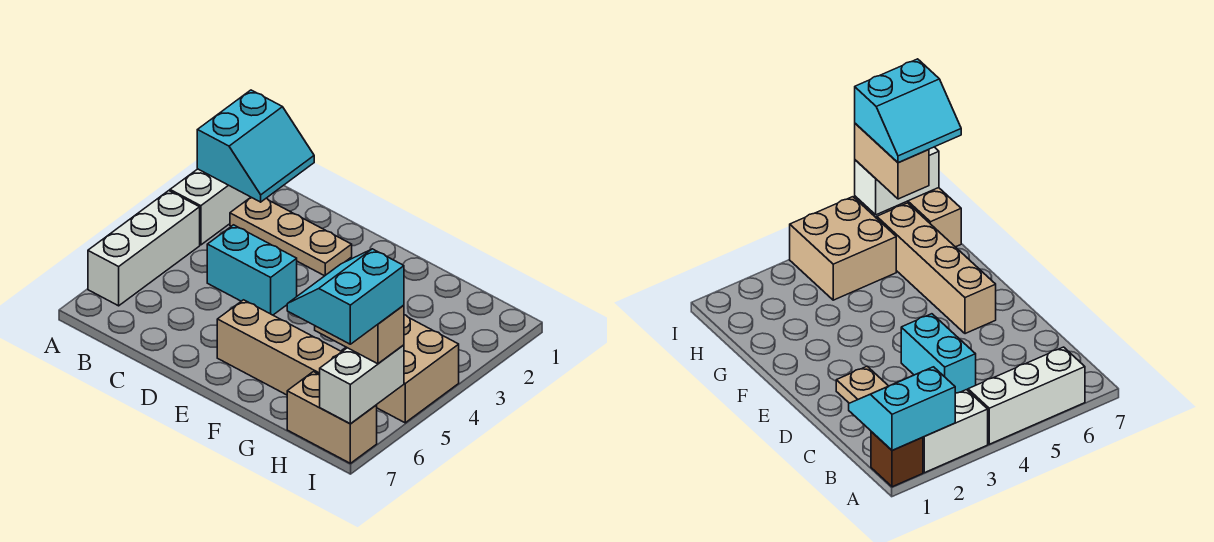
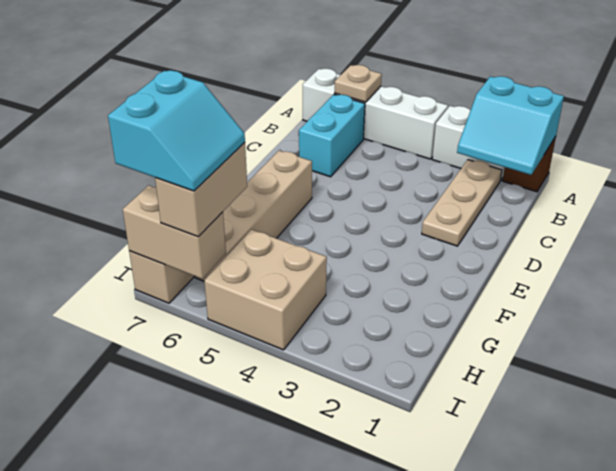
white 1x3 brick [88,191,200,306] -> white 1x4 brick [303,69,448,159]
none -> tan 1x1 plate [335,65,382,102]
cyan 1x2 brick [207,225,297,315] -> cyan 1x2 brick moved to [299,95,365,177]
cyan 2x2 slope [287,249,404,344] -> cyan 2x2 slope turned to [108,70,245,191]
white 1x2 brick [320,345,404,424] -> tan 1x2 brick [123,186,226,279]

